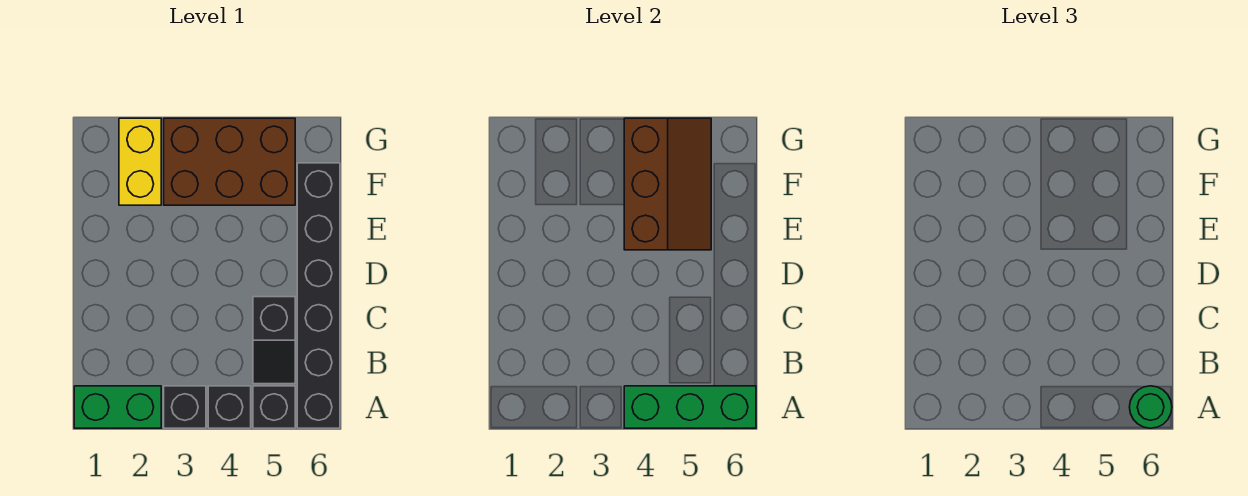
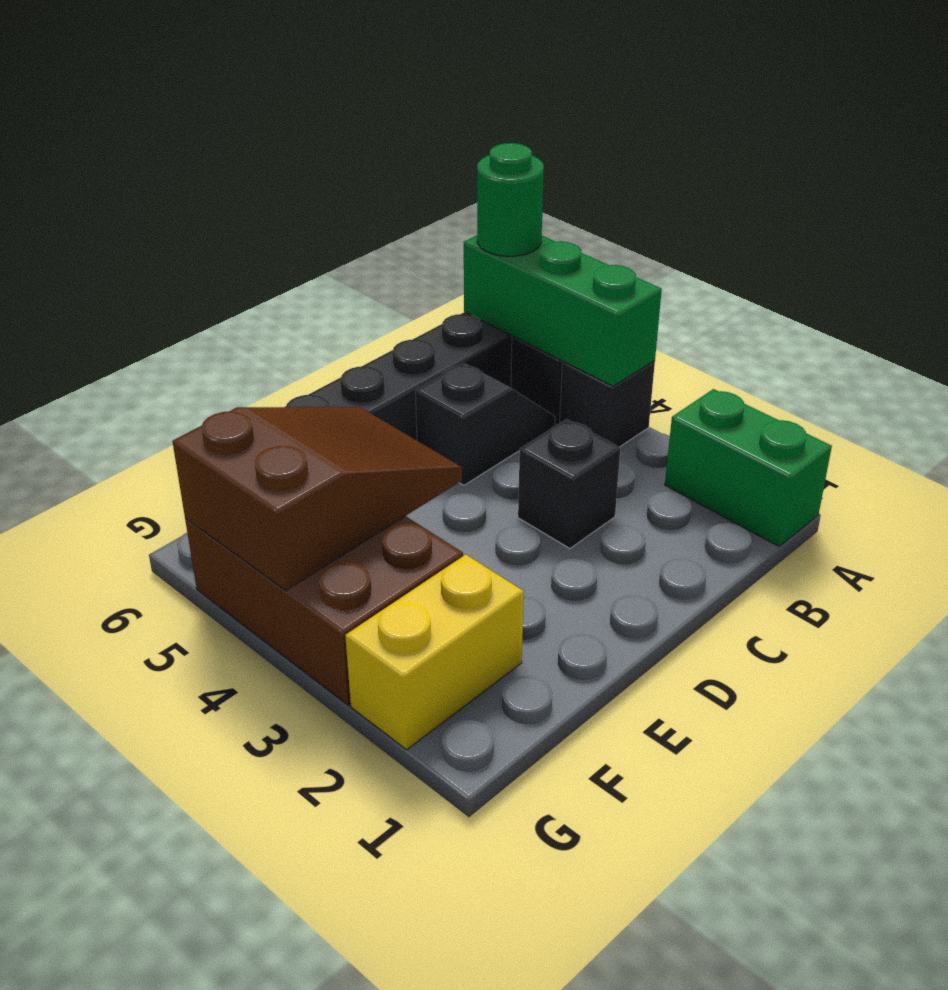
black 1x1 brick [164,386,206,428] -> black 1x1 brick moved to [518,419,621,549]
brown 2x3 slope [624,118,711,250] -> brown 2x3 slope turned to [172,407,462,590]

